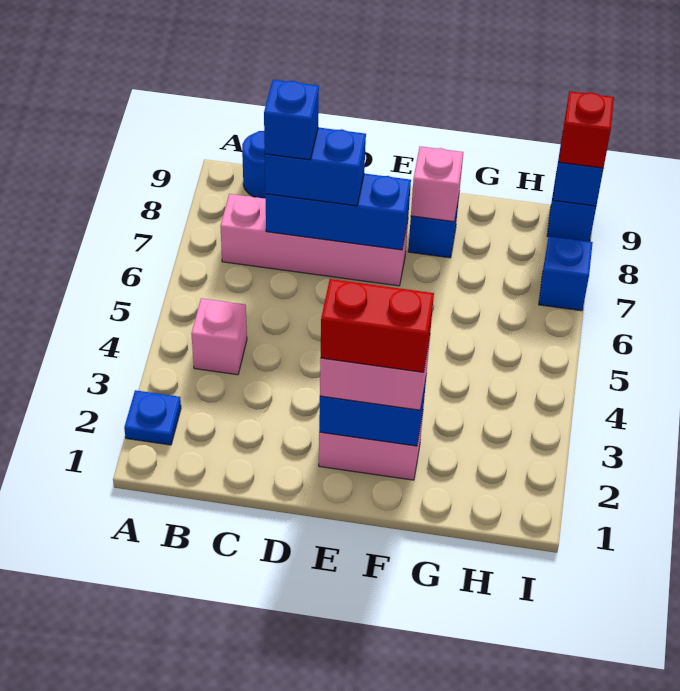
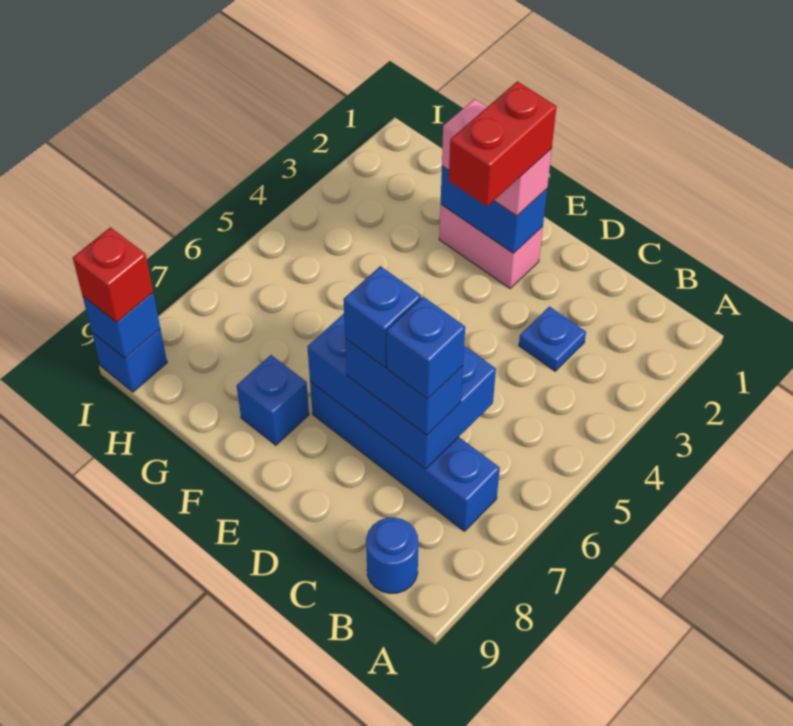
blue 1x1 plate [124,390,181,445] -> blue 1x1 plate moved to [519,307,586,371]
pink 1x1 brick [191,298,247,375] -> none
pink 1x4 brick [220,194,408,286] -> blue 1x4 brick [310,382,500,531]
blue 1x3 brick [265,174,411,250] -> blue 2x3 brick [307,314,496,469]
red 1x2 brick [320,279,434,372] -> red 1x2 brick turned to [449,81,557,206]
pink 1x1 brick [411,146,463,222] -> none
blue 1x1 brick [539,236,593,311] -> blue 1x1 brick moved to [344,266,421,367]

